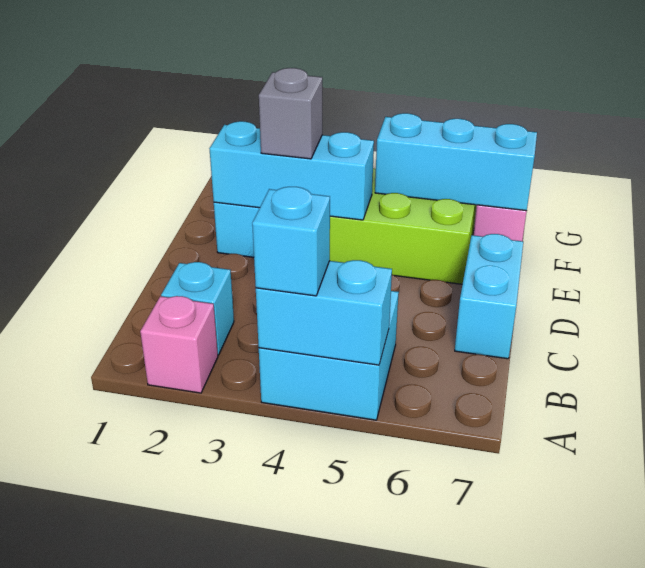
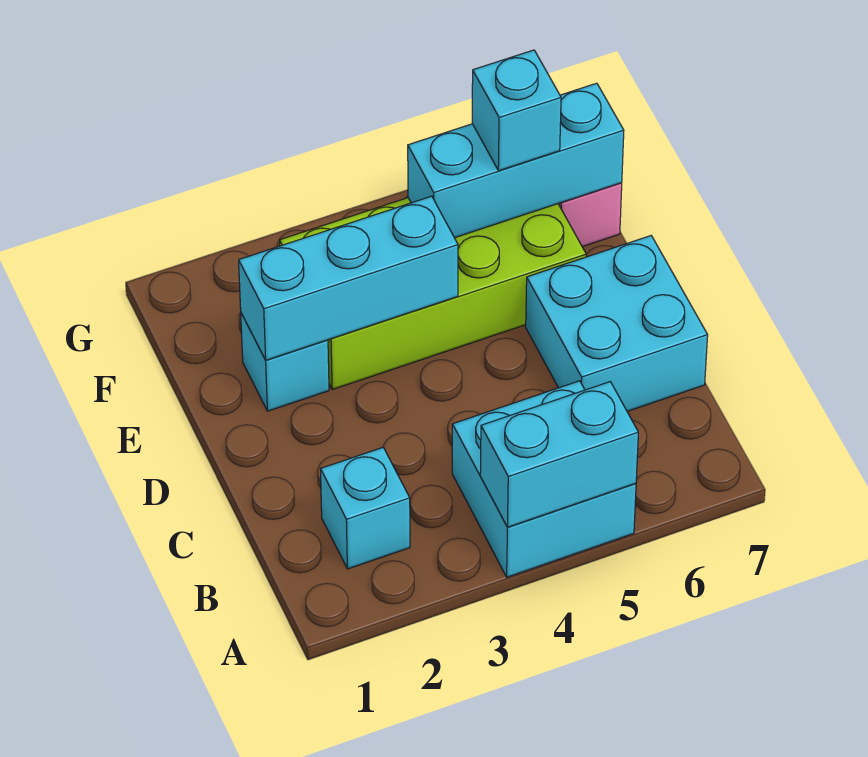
pink 1x1 brick [140,296,218,393] -> none
cyan 1x1 brick [252,187,330,296] -> cyan 1x1 brick moved to [472,50,561,171]
cyan 1x2 brick [455,234,523,359] -> cyan 2x2 brick [526,236,708,411]
grey 1x1 brick [259,68,322,159] -> none

